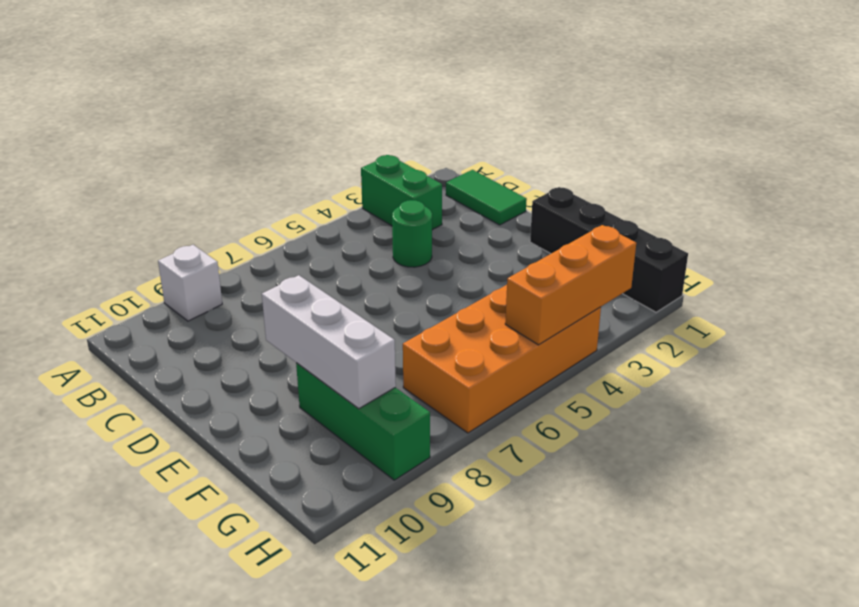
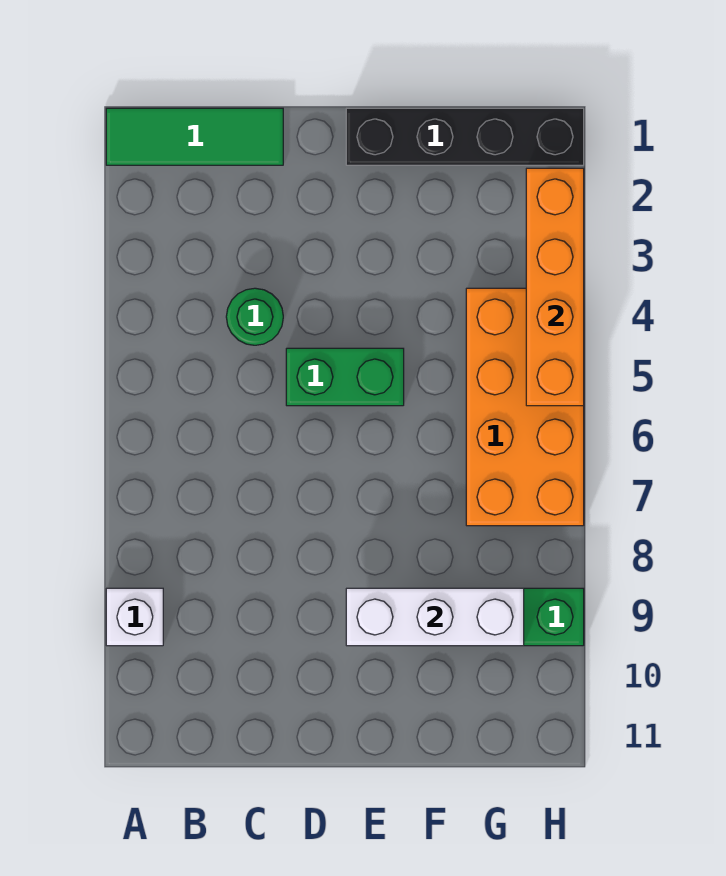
green 1x2 brick [361,155,442,230] -> green 1x2 brick moved to [286,348,404,406]
green 1x2 tile [446,170,527,225] -> green 1x3 tile [106,108,283,165]
orange 1x3 brick [505,225,636,345] -> orange 1x4 brick [526,168,584,406]

